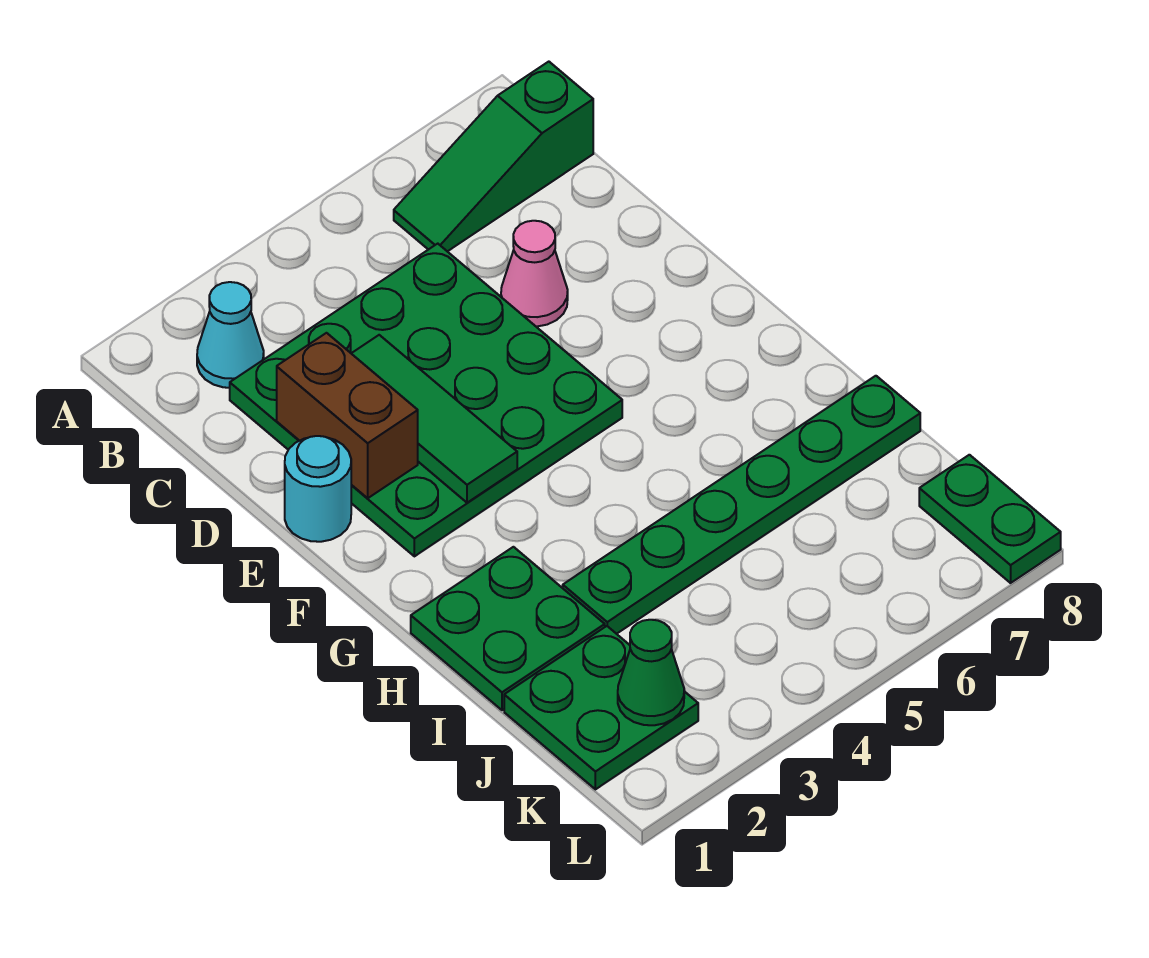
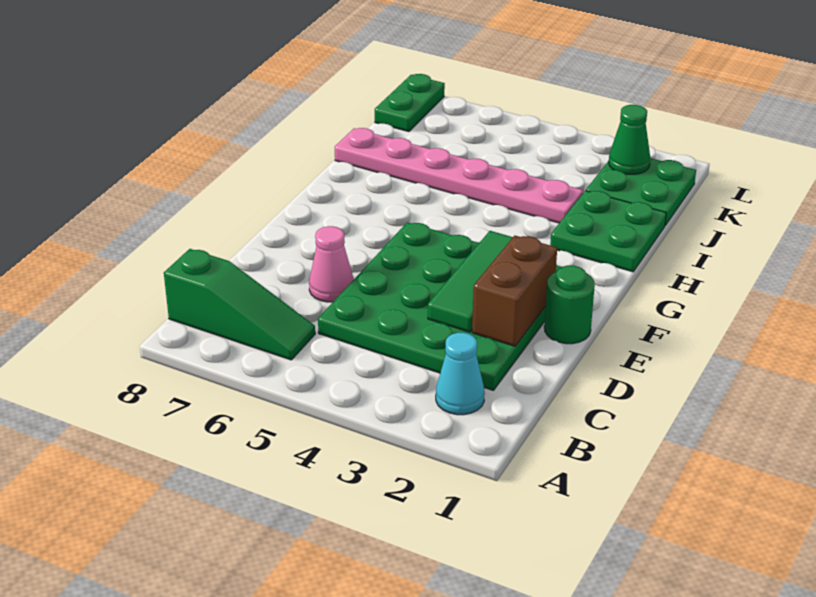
cyan 1x1 round brick [285,436,351,542] -> green 1x1 round brick [544,266,595,344]
green 1x6 plate [563,376,920,634] -> pink 1x6 plate [335,128,583,223]

